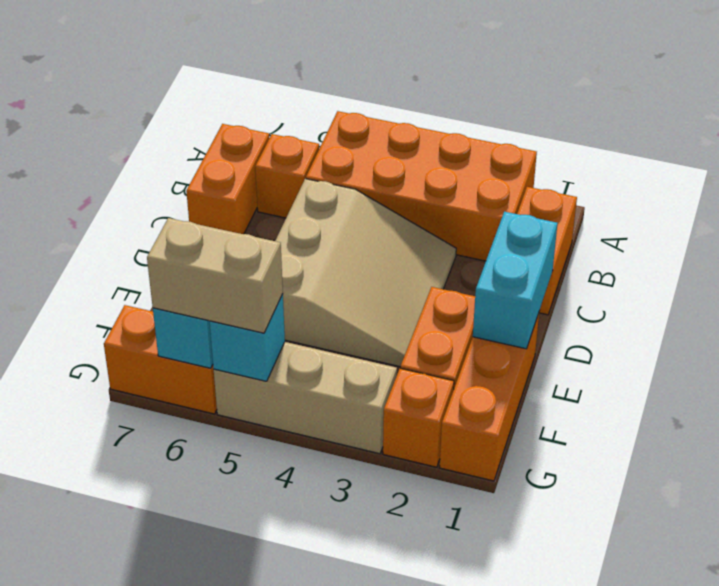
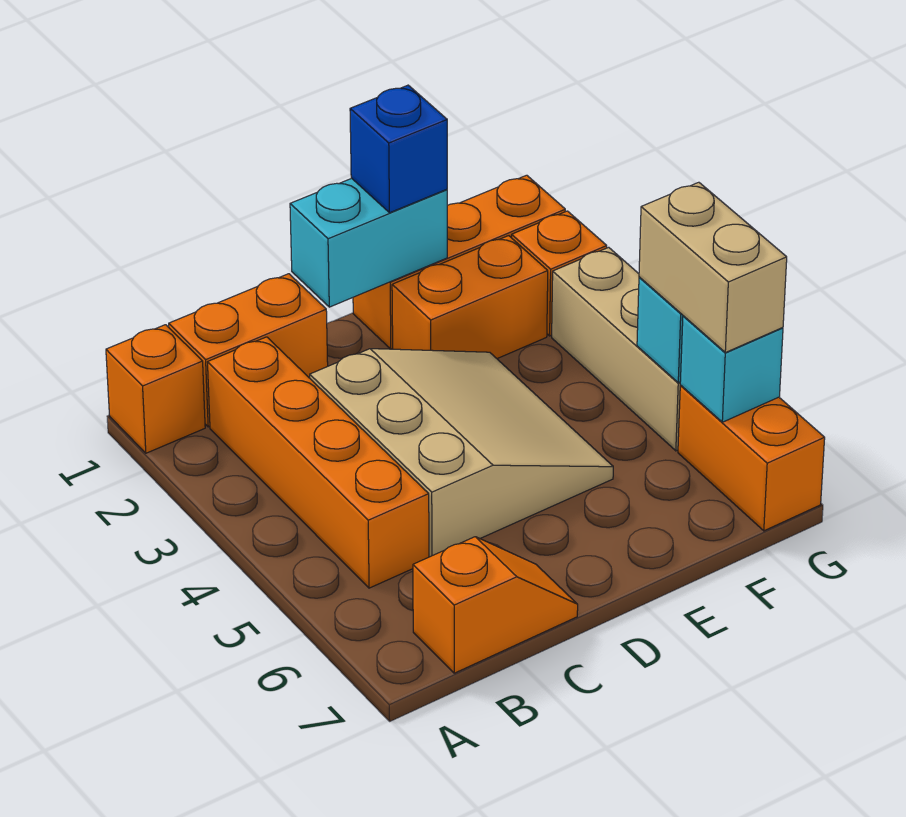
orange 2x4 brick [306,111,537,261] -> orange 1x4 brick [208,337,429,588]
orange 1x1 brick [255,134,319,218] -> orange 1x1 brick moved to [106,325,205,453]
orange 1x2 brick [186,124,269,234] -> orange 1x2 slope [413,537,578,673]
tan 3x3 slope [275,179,456,367] -> tan 3x3 slope turned to [310,349,613,557]
none -> blue 1x1 brick [350,85,447,213]

